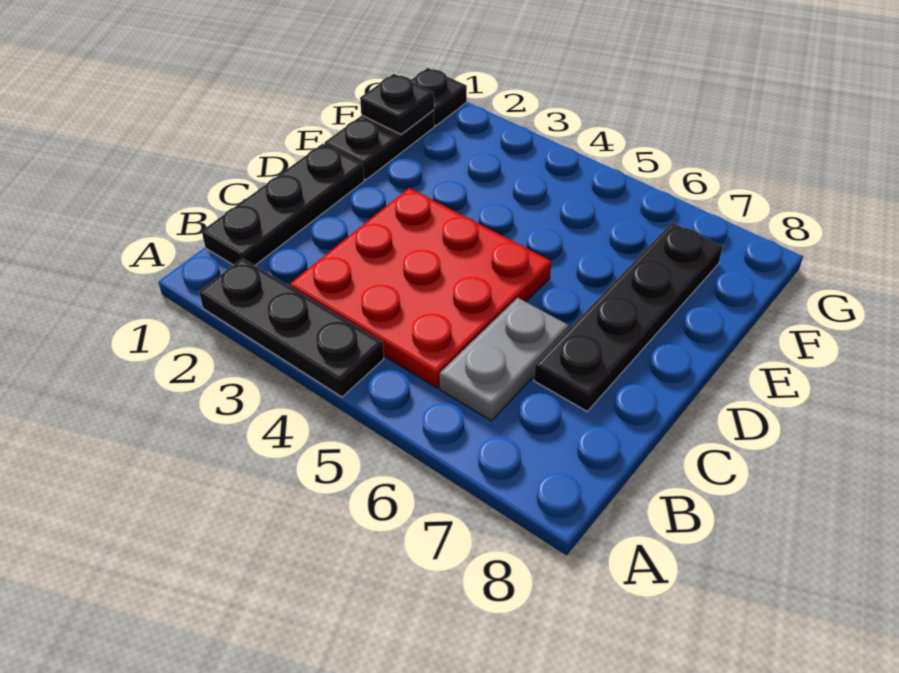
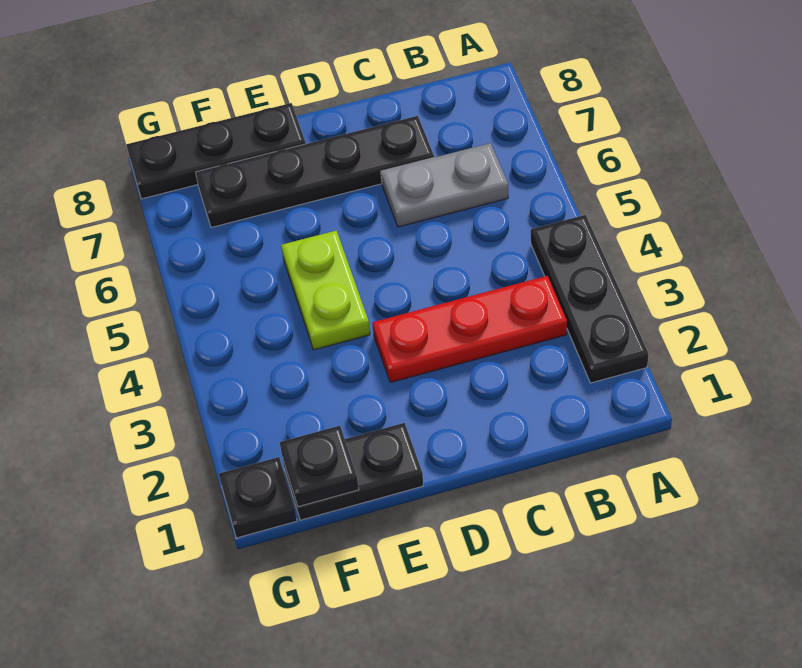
black 1x3 plate [202,144,364,265] -> black 1x3 plate moved to [126,103,306,199]
red 3x3 plate [290,188,551,388] -> red 1x3 plate [372,276,567,383]
none -> lime 1x2 plate [281,230,370,350]

